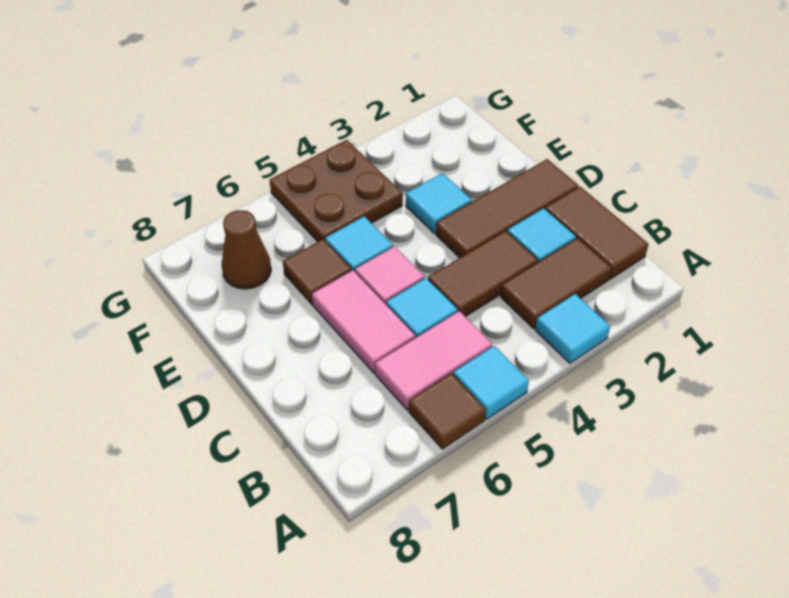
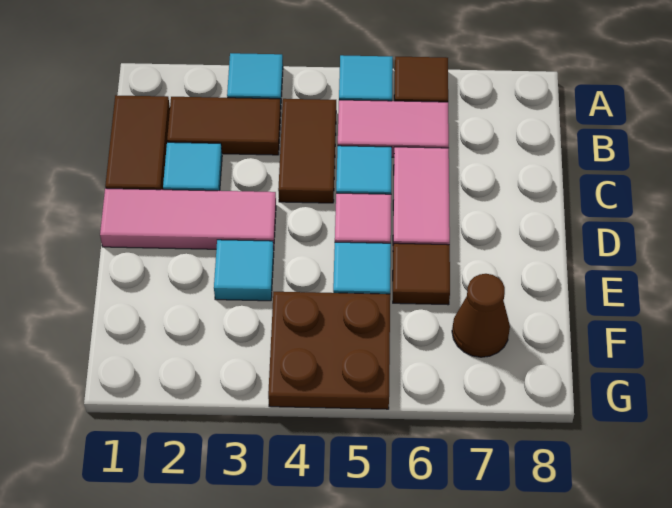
brown 1x2 tile [428,231,538,316] -> brown 1x2 tile turned to [278,99,336,203]
brown 1x3 tile [436,159,578,258] -> pink 1x3 tile [100,188,276,249]

